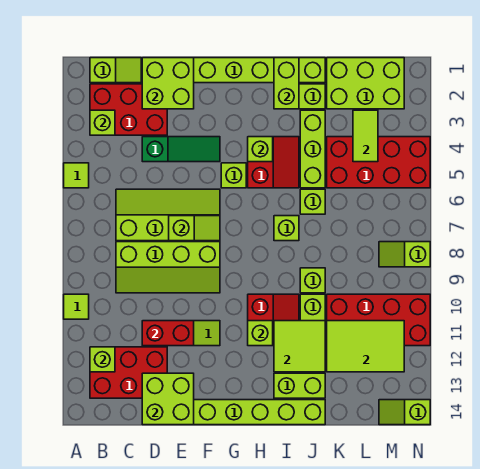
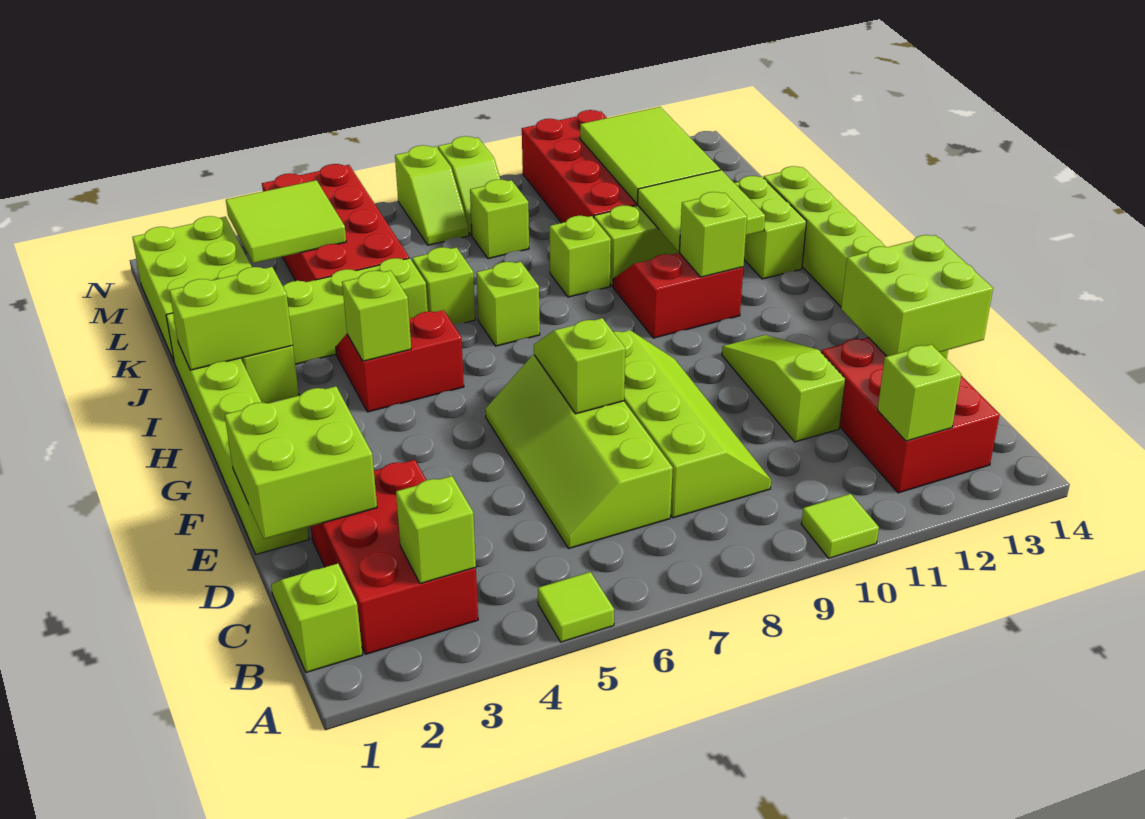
green 1x3 slope [142,137,220,162] -> none
red 1x2 brick [142,321,194,346] -> none
lime 1x1 brick [221,163,246,188] -> lime 1x1 brick moved to [470,179,529,259]
lime 1x2 tile [353,110,378,162] -> lime 2x2 tile [226,180,346,263]
lime 1x2 slope [379,400,430,425] -> lime 1x2 slope moved to [395,145,469,245]

